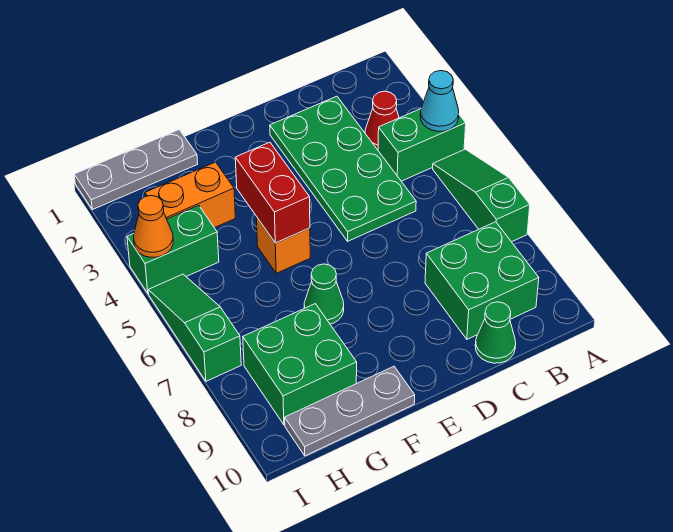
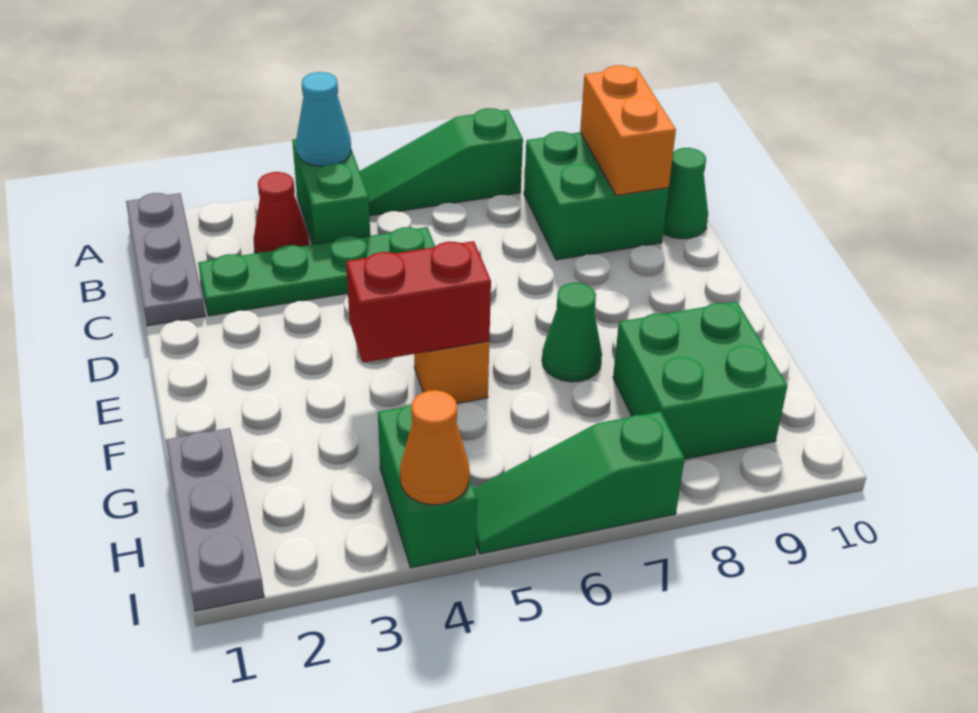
green 2x4 plate [270,96,416,241] -> green 1x4 plate [198,227,435,316]
grey 1x3 plate [285,366,415,456] -> grey 1x3 plate moved to [126,193,205,326]
orange 1x2 brick [145,162,235,228] -> orange 1x2 brick moved to [580,65,676,196]

